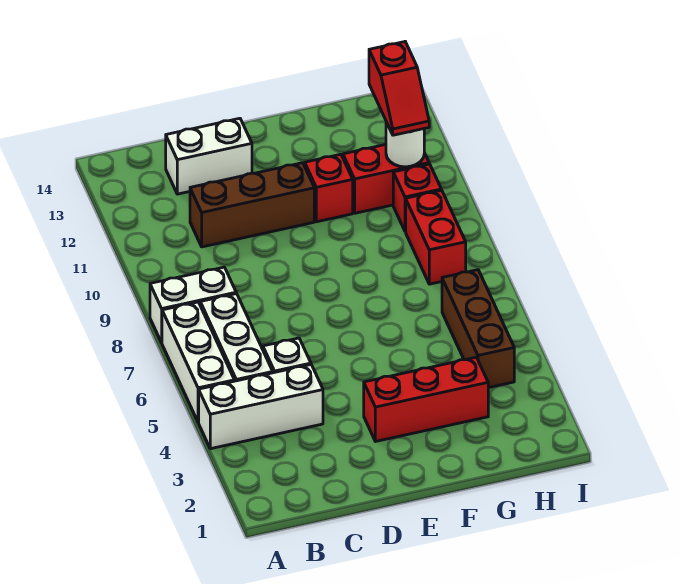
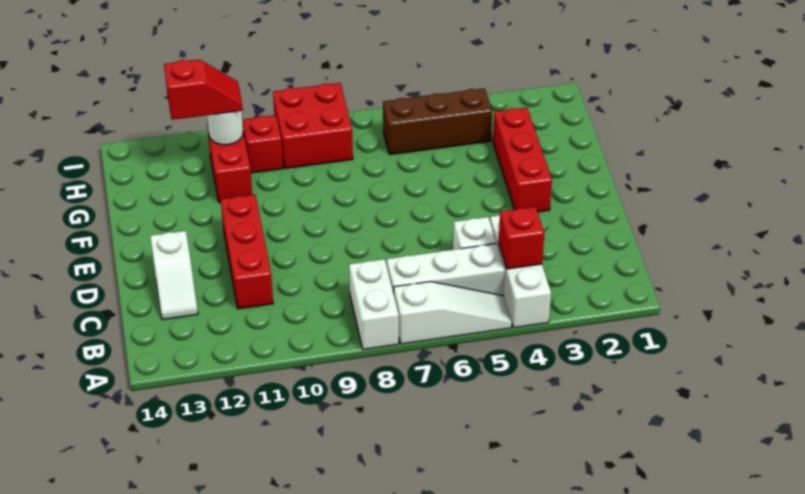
white 1x3 brick [162,302,234,422] -> white 1x3 slope [394,282,512,344]
brown 1x3 brick [190,163,314,247] -> red 1x3 brick [221,195,273,309]
white 1x2 brick [166,118,252,194] -> white 1x2 slope [150,231,198,320]
red 1x1 brick [305,154,353,222] -> red 1x1 brick moved to [499,207,544,269]
red 1x2 brick [406,190,466,284] -> red 2x2 brick [273,83,353,168]

